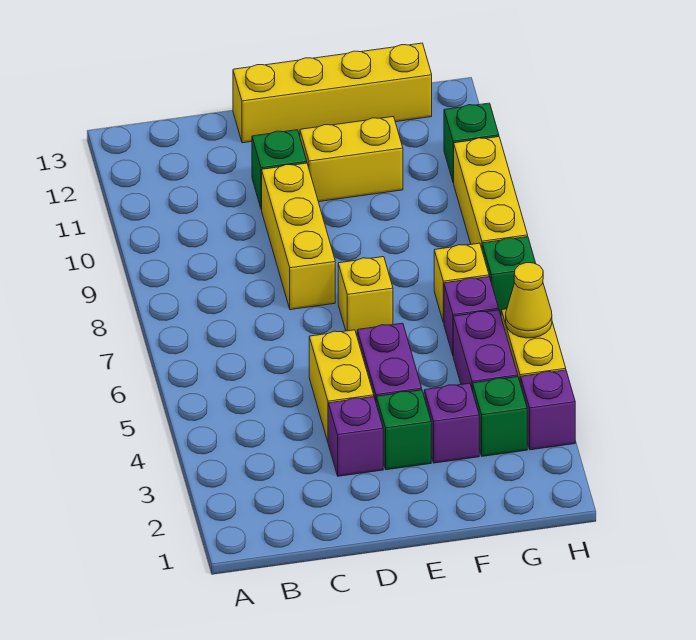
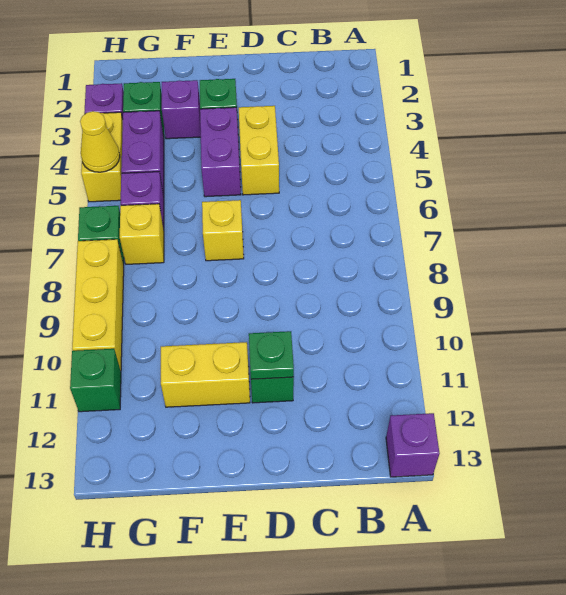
purple 1x1 brick [328,397,383,476] -> purple 1x1 brick moved to [386,413,440,477]
yellow 1x3 brick [262,163,335,310] -> none
none -> green 1x1 plate [249,331,294,379]
yellow 1x4 brick [233,43,432,143] -> none

